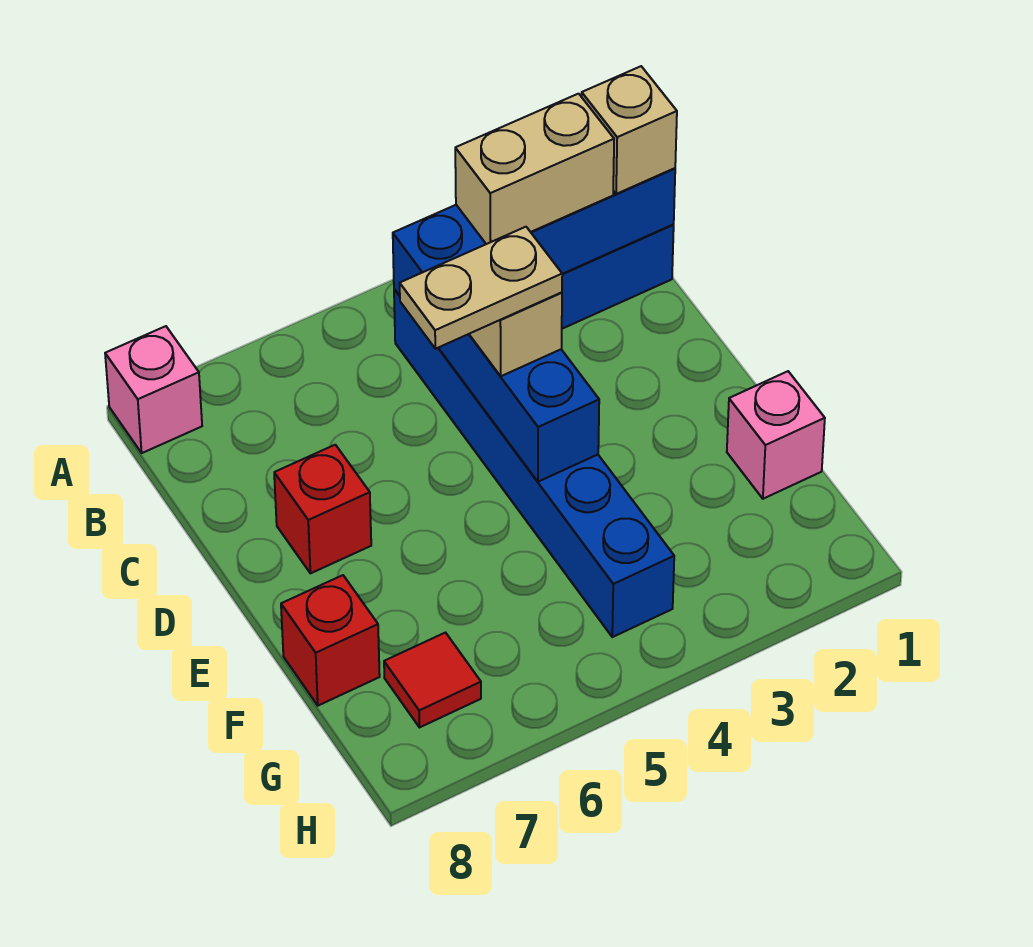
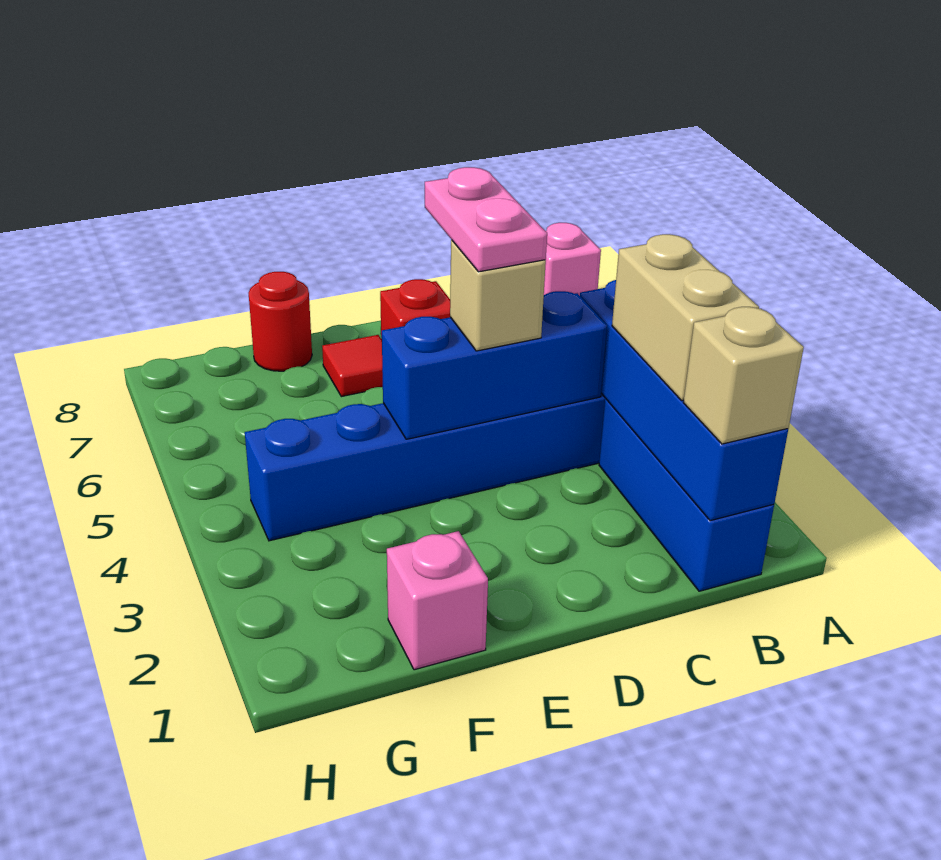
tan 1x2 plate [400,227,562,349] -> pink 1x2 plate [425,167,547,272]
red 1x1 brick [281,575,380,706] -> red 1x1 round brick [249,272,312,371]
red 1x1 tile [384,633,481,728] -> red 1x1 tile moved to [322,335,383,397]

